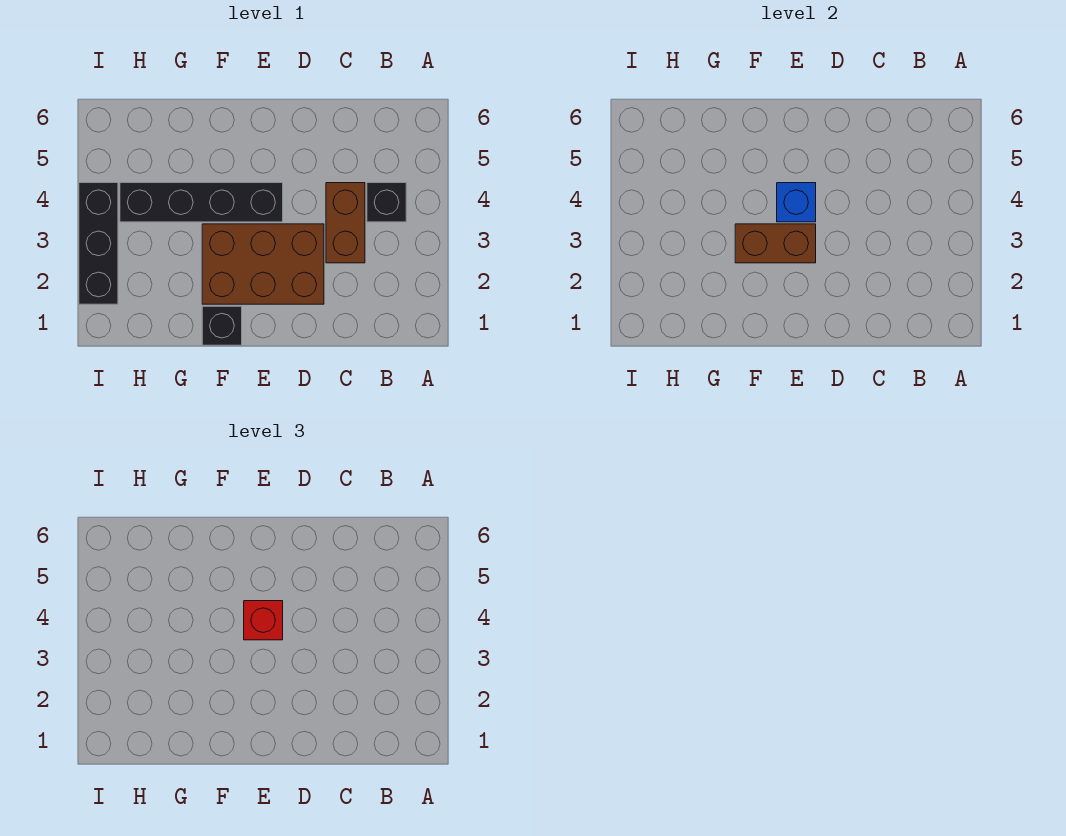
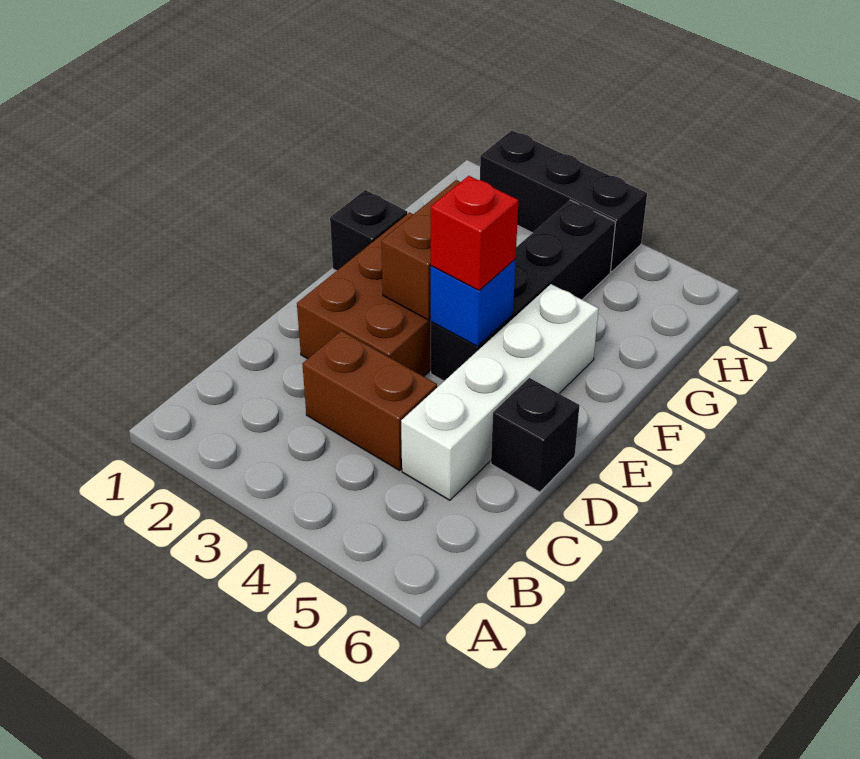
black 1x1 brick [367,183,406,222] -> black 1x1 brick moved to [491,378,579,492]
none -> white 1x4 brick [401,284,599,500]

